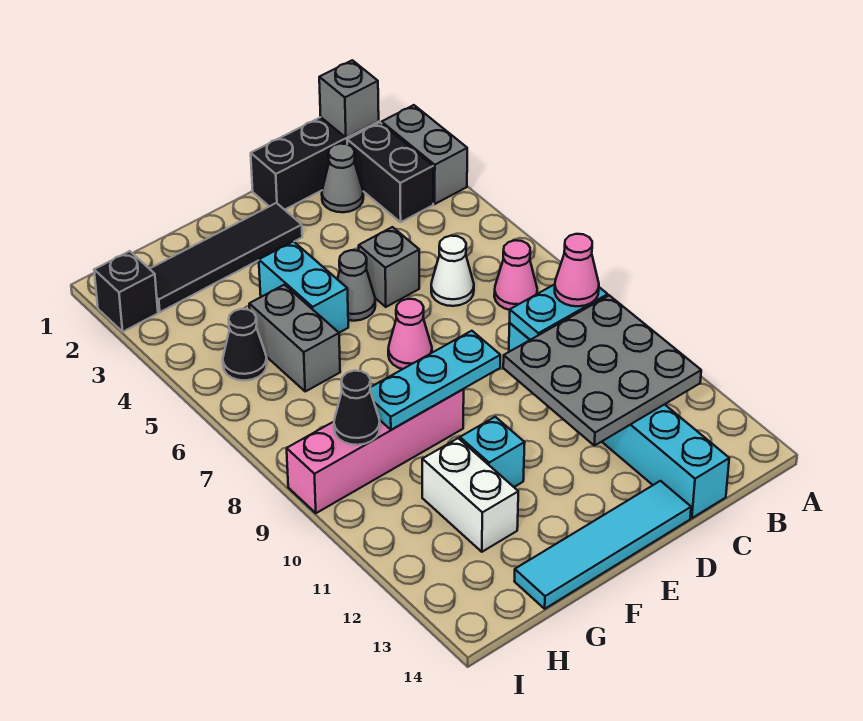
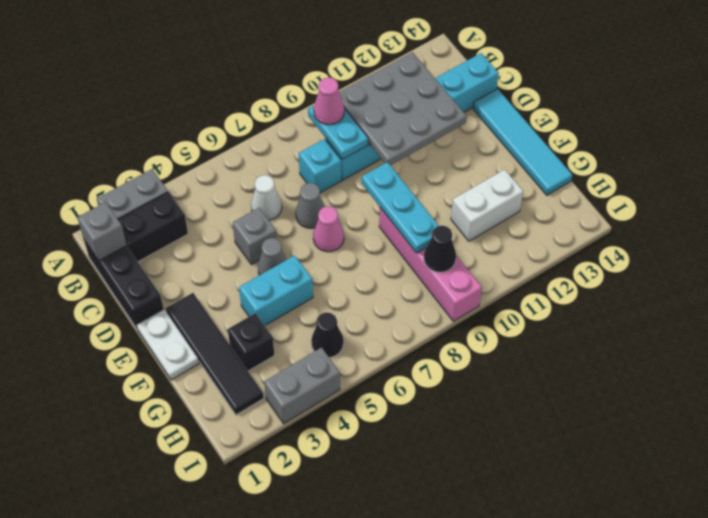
pink 1x1 cone [494,240,537,310] -> none
grey 1x1 cone [322,144,363,212] -> grey 1x1 cone moved to [296,183,325,228]
none -> white 1x2 plate [137,309,199,380]
cyan 1x1 brick [460,417,525,487] -> cyan 1x1 brick moved to [299,139,342,193]
grey 1x2 brick [249,285,340,391] -> grey 1x2 brick moved to [264,348,340,424]
black 1x1 brick [94,251,158,332] -> black 1x1 brick moved to [227,313,274,371]

